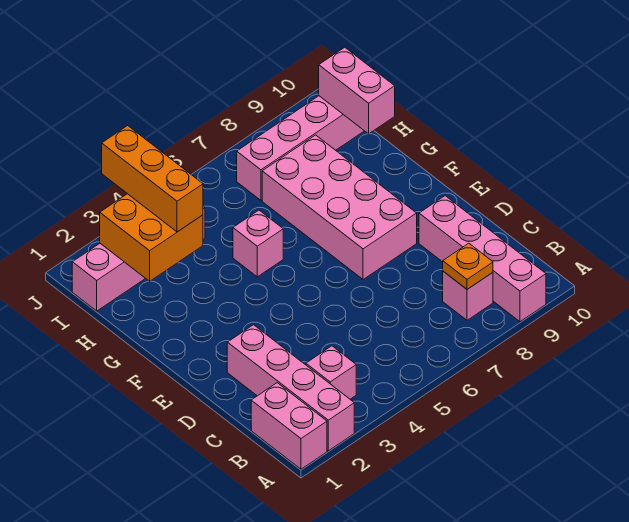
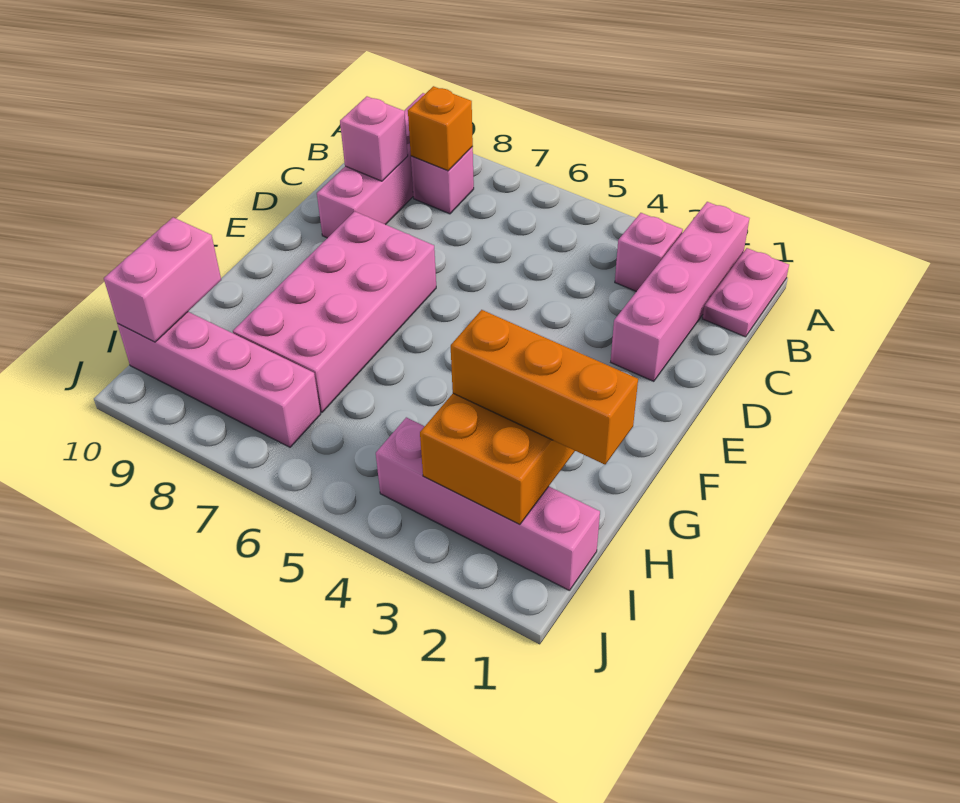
pink 1x2 brick [251,383,327,469] -> pink 1x2 plate [702,248,789,337]
orange 1x1 plate [443,243,493,289] -> orange 1x1 brick [408,86,473,171]
pink 1x1 brick [233,210,283,277] -> pink 1x1 brick moved to [340,96,408,181]
orange 1x3 brick [102,126,203,232] -> orange 1x3 brick turned to [451,310,638,465]

